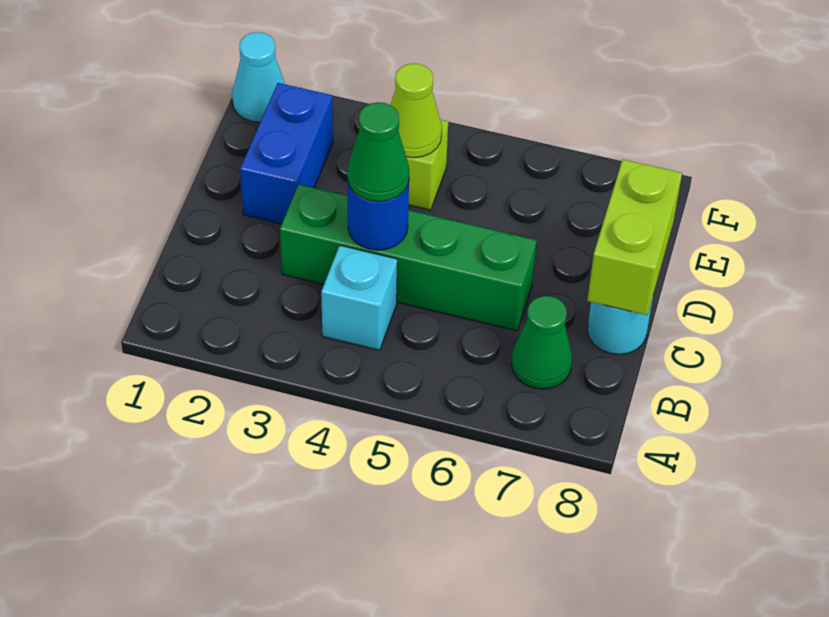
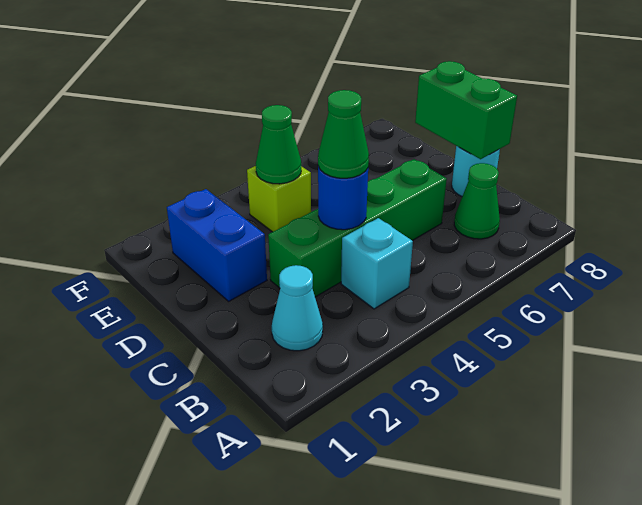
lime 1x2 brick [587,160,682,315] -> green 1x2 brick [415,61,517,159]
lime 1x1 cone [390,63,442,158] -> green 1x1 cone [256,105,301,184]
cyan 1x1 cone [232,32,285,122] -> cyan 1x1 cone moved to [272,265,323,351]

